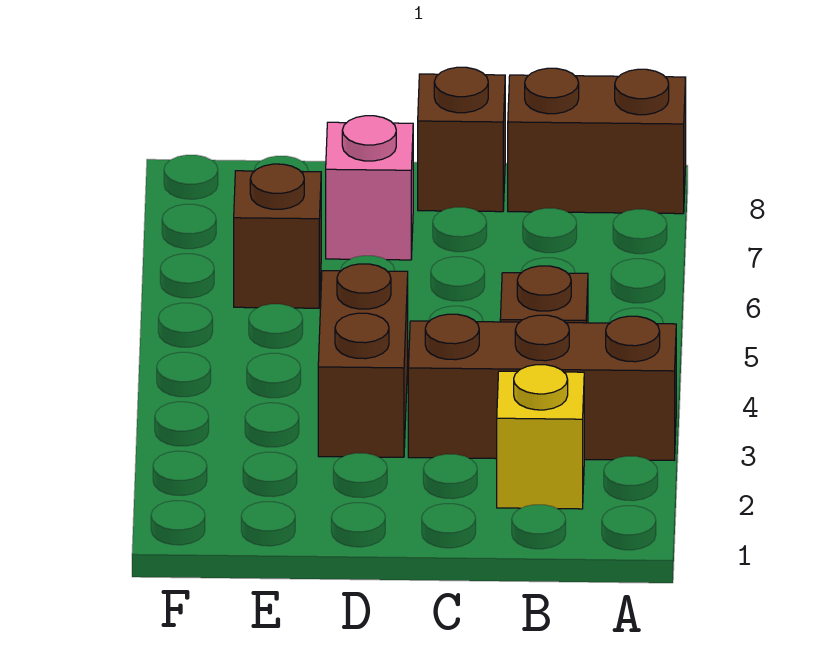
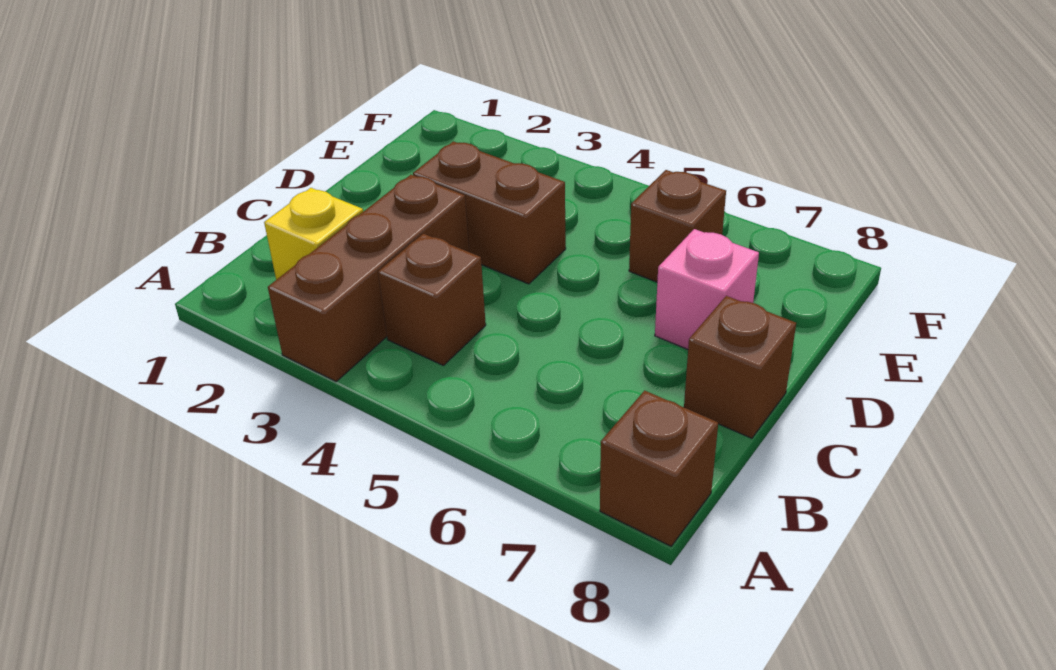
brown 1x2 brick [508,68,686,214] -> brown 1x1 brick [600,390,718,546]

